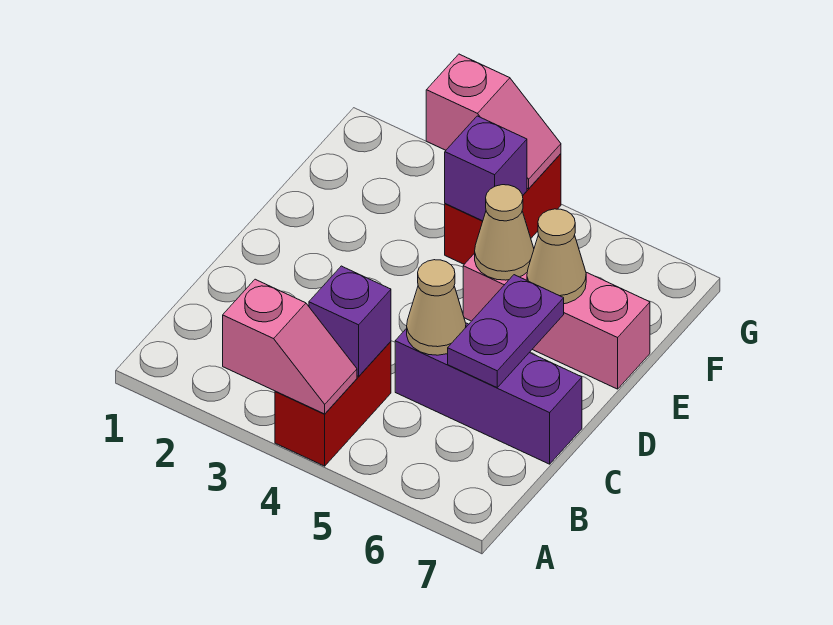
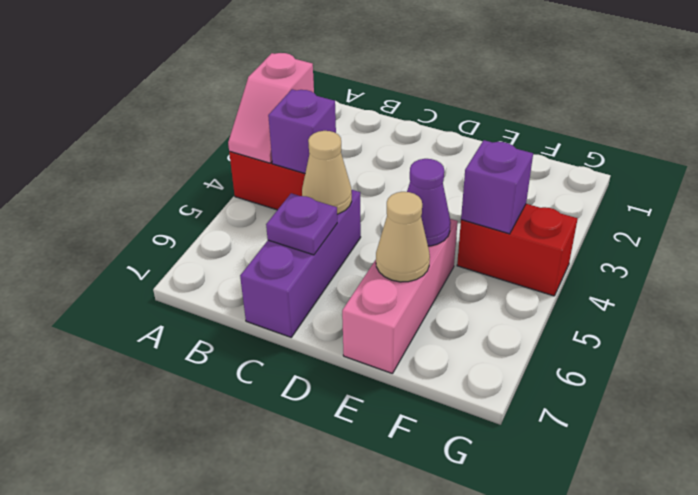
purple 1x2 plate [448,275,564,387] -> purple 1x1 plate [266,193,337,255]
tan 1x1 cone [475,185,534,280] -> purple 1x1 cone [407,159,451,246]
pink 1x2 slope [426,54,561,189] -> none

